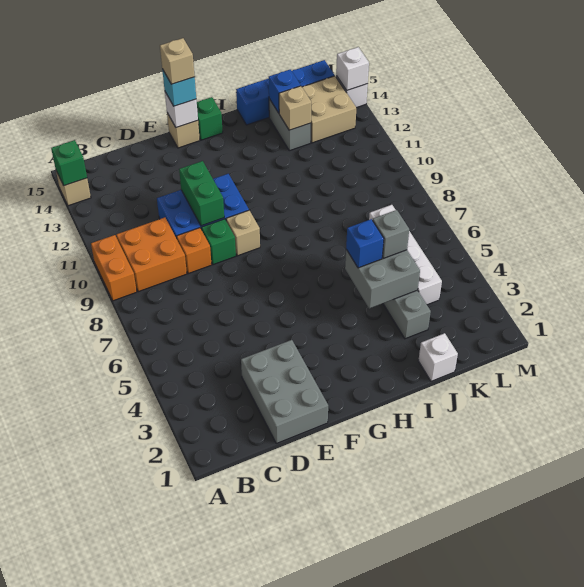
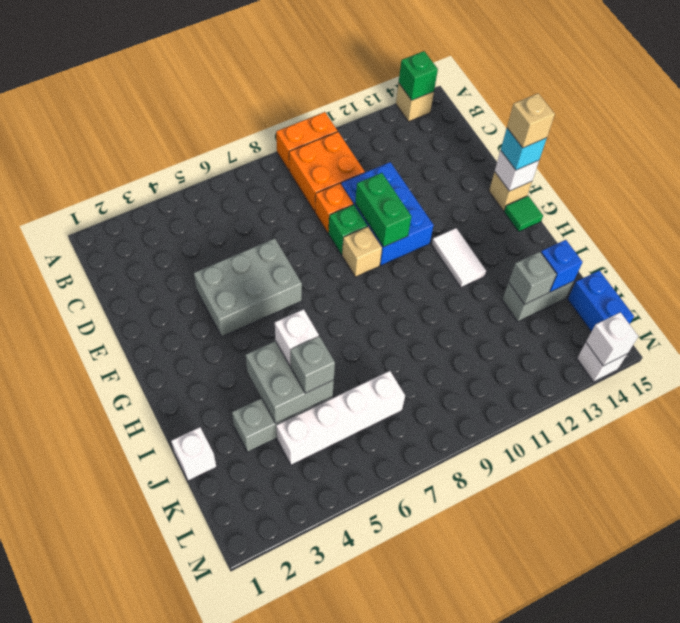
grey 2x3 brick [241,340,328,443] -> grey 2x3 brick moved to [194,238,302,337]
green 1x2 brick [179,161,224,226] -> green 1x2 brick turned to [355,173,411,247]
none -> white 1x2 tile [432,228,486,287]
green 1x1 brick [197,97,223,140] -> green 1x1 tile [504,196,543,232]
blue 1x1 brick [346,219,384,268] -> white 1x1 brick [275,309,319,366]
blue 1x4 brick [236,60,335,125] -> blue 1x2 brick [568,270,634,332]
tan 1x1 brick [279,86,311,130] -> grey 1x1 brick [509,252,557,304]
tan 2x2 brick [302,76,356,143] -> none

